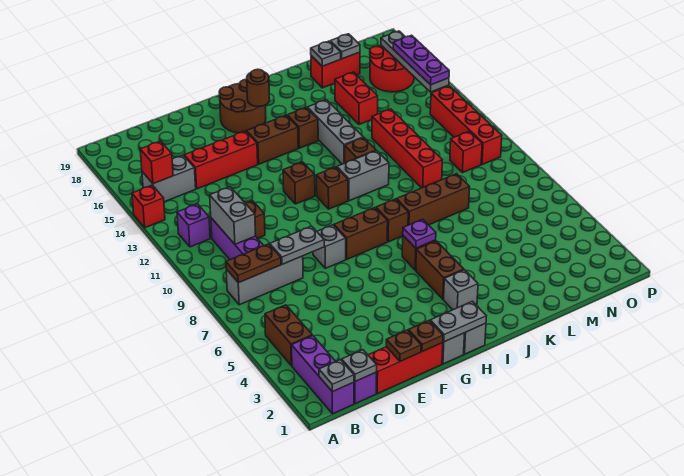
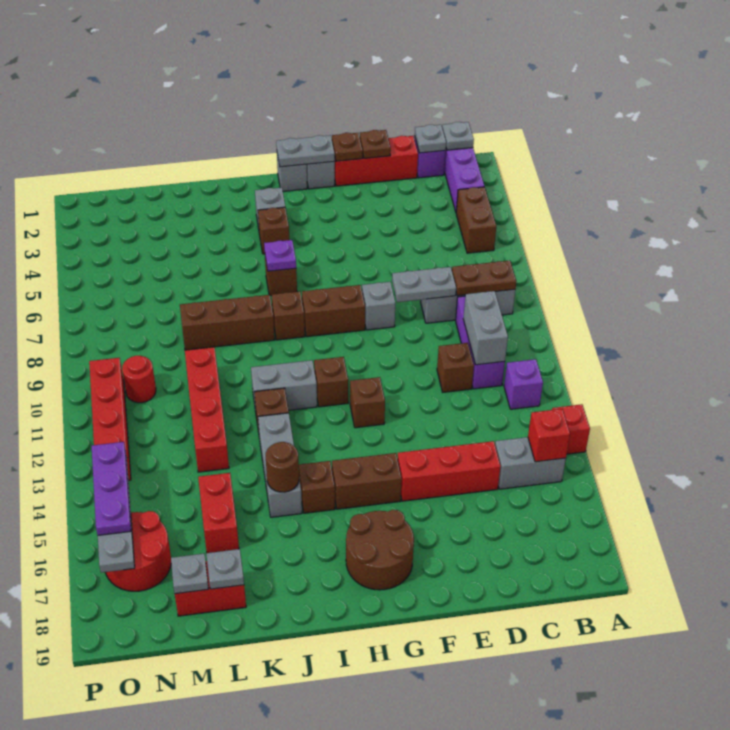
brown 1x1 round brick [247,69,270,107] -> brown 1x1 round brick moved to [266,442,299,492]
brown 1x2 brick [416,241,464,299] -> brown 1x1 brick [258,207,289,254]
red 1x1 brick [450,131,482,173] -> red 1x1 round brick [122,356,156,403]

